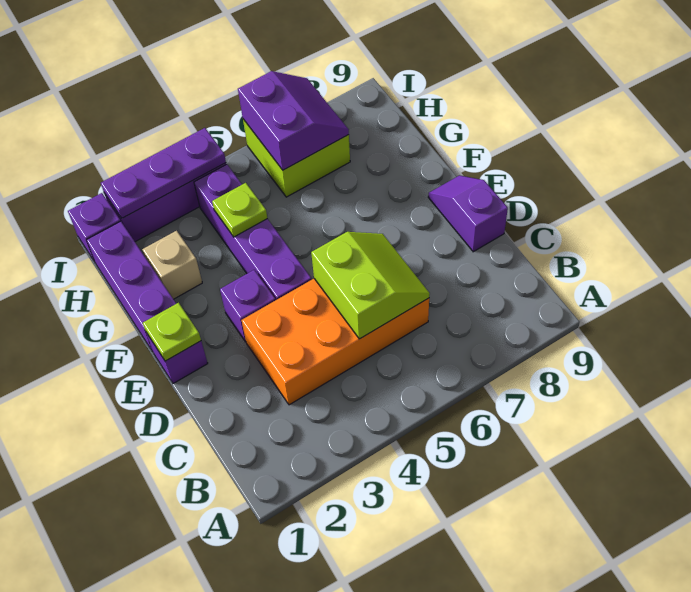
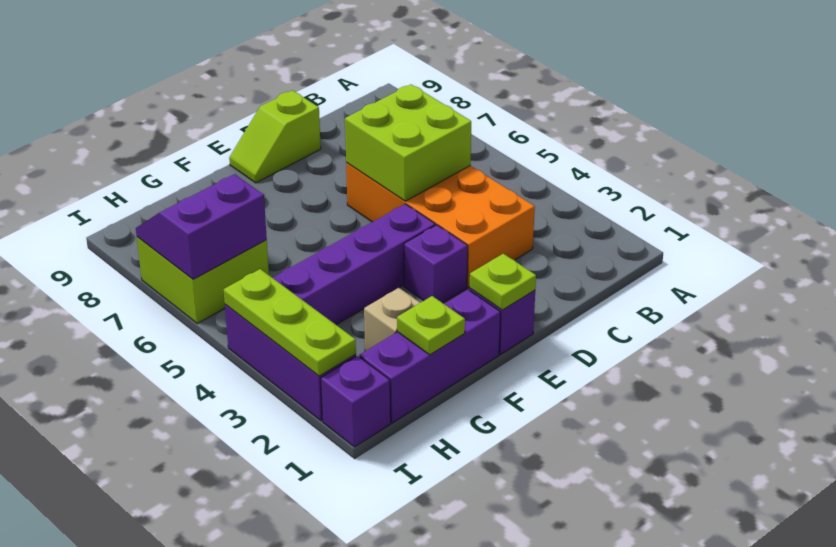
lime 2x2 slope [311,232,430,339] -> lime 2x2 brick [345,84,471,201]
purple 1x2 slope [428,175,508,252] -> lime 1x2 slope [229,90,321,183]
lime 1x1 plate [212,183,267,237] -> lime 1x1 plate moved to [397,296,465,355]
purple 1x3 plate [101,128,226,218] -> lime 1x3 plate [224,269,356,376]

